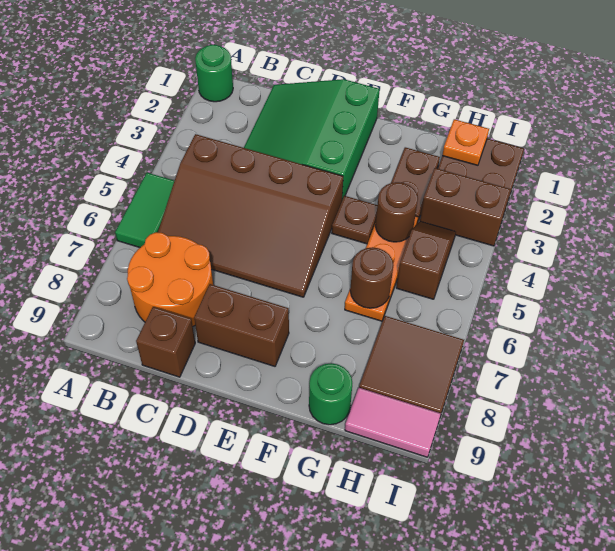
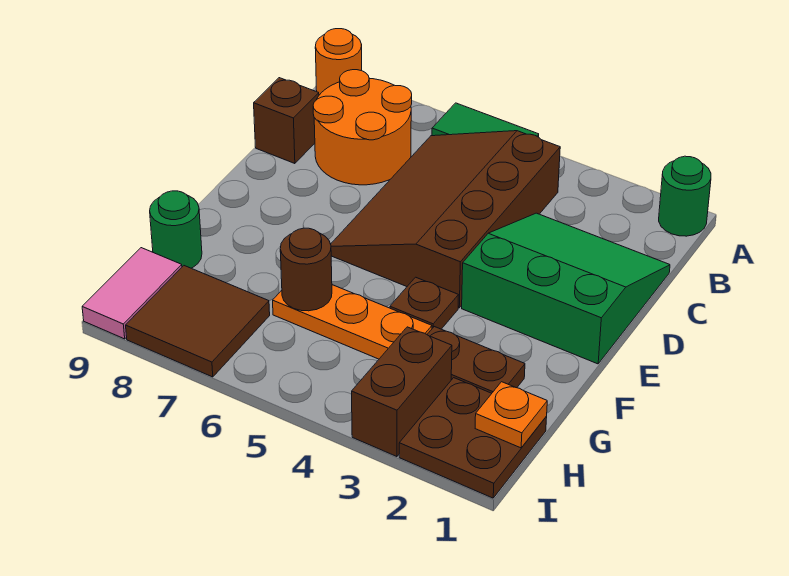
none -> orange 1x1 round brick [315,29,362,95]
brown 1x2 brick [194,284,289,366] -> none
brown 1x1 round brick [375,182,418,242] -> none
brown 1x2 slope [396,221,456,299] -> none

